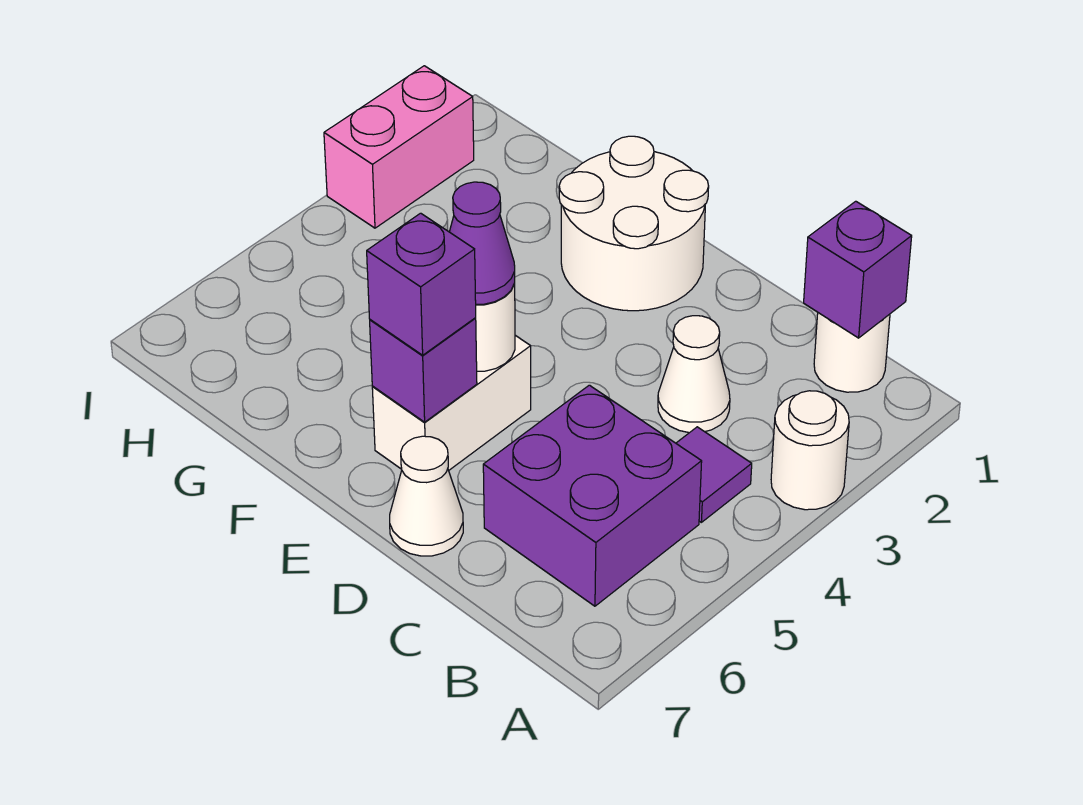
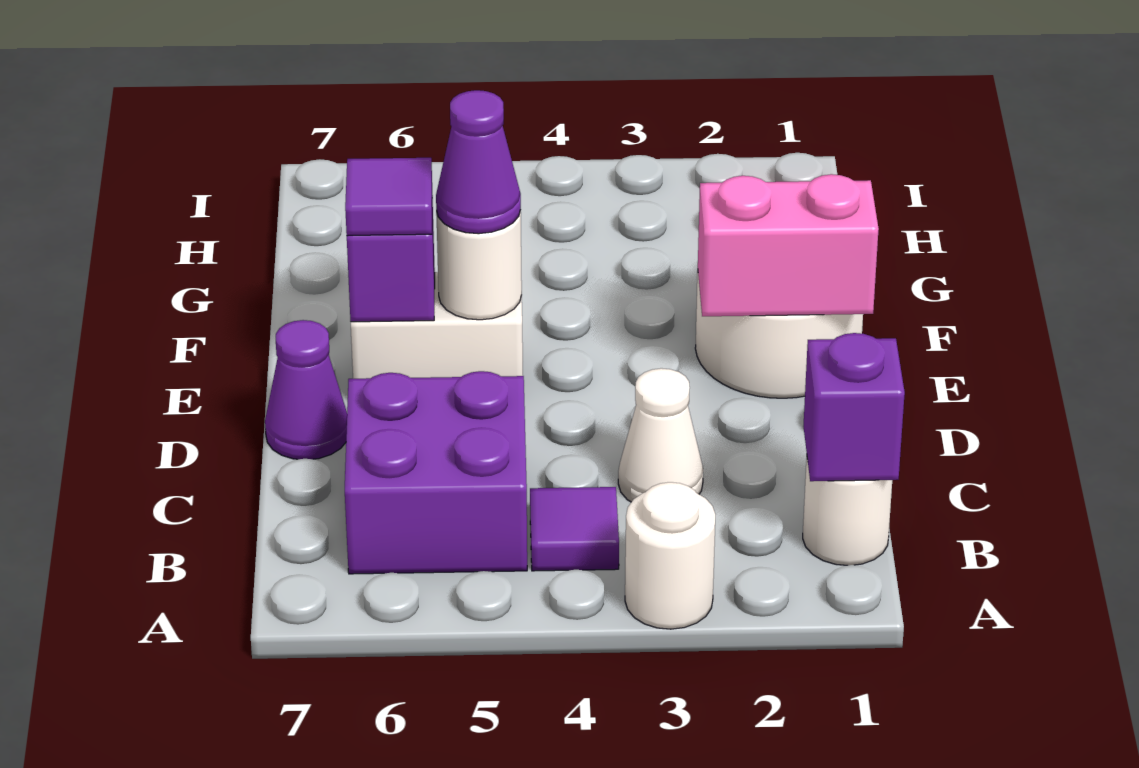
white 1x1 cone [390,436,463,556] -> purple 1x1 cone [265,320,347,459]
purple 1x1 brick [367,213,476,355] -> purple 1x1 tile [345,158,432,236]
pink 1x2 brick [324,66,474,228] -> pink 1x2 brick moved to [698,174,879,316]

